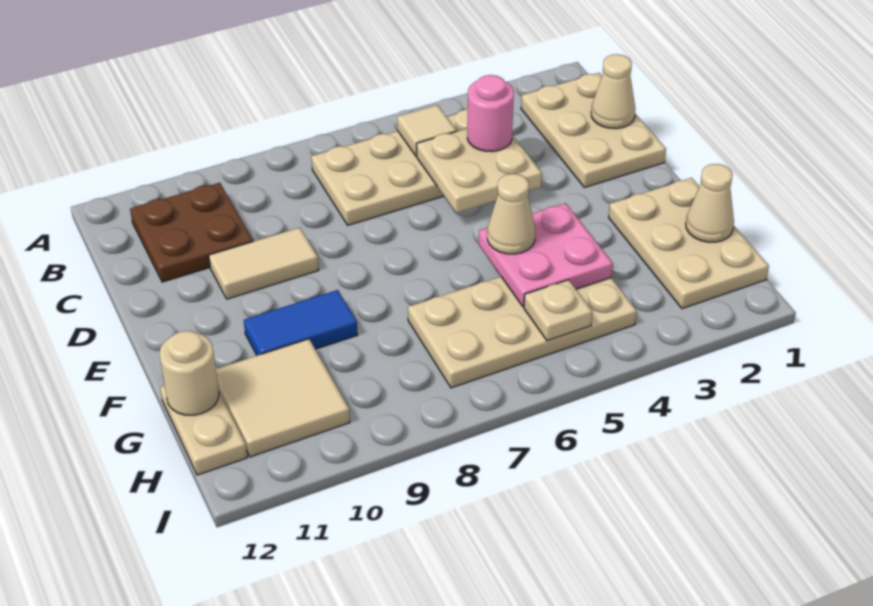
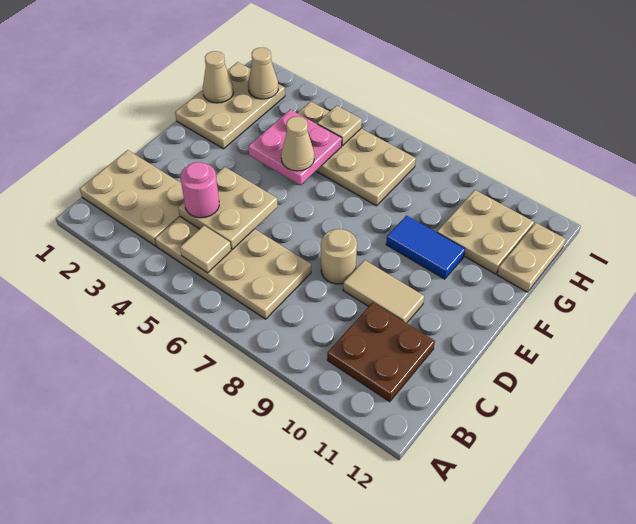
tan 2x3 plate [521,73,666,188] -> tan 2x3 plate turned to [80,150,184,246]
tan 1x1 cone [591,54,635,129] -> tan 1x1 cone moved to [248,47,278,99]
tan 2x2 tile [216,339,350,457] -> tan 2x2 plate [437,190,534,274]
tan 1x1 round brick [159,331,219,415] -> tan 1x1 round brick moved to [321,229,357,284]

